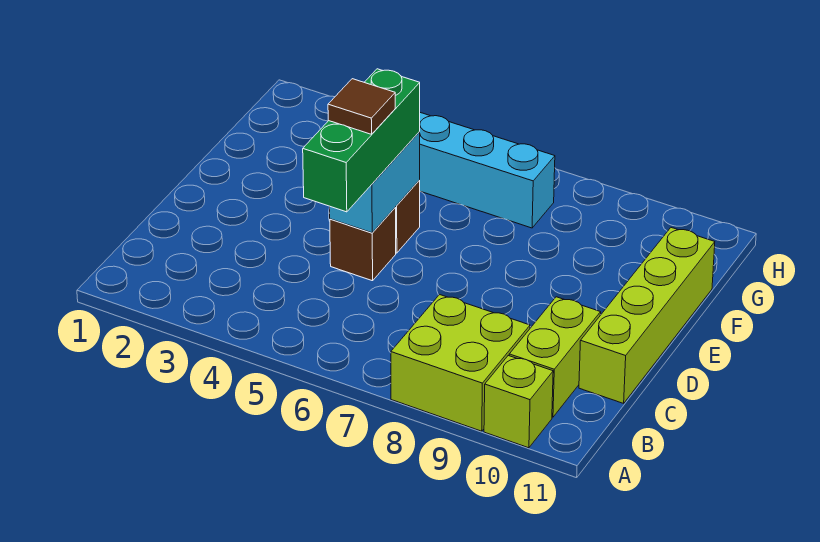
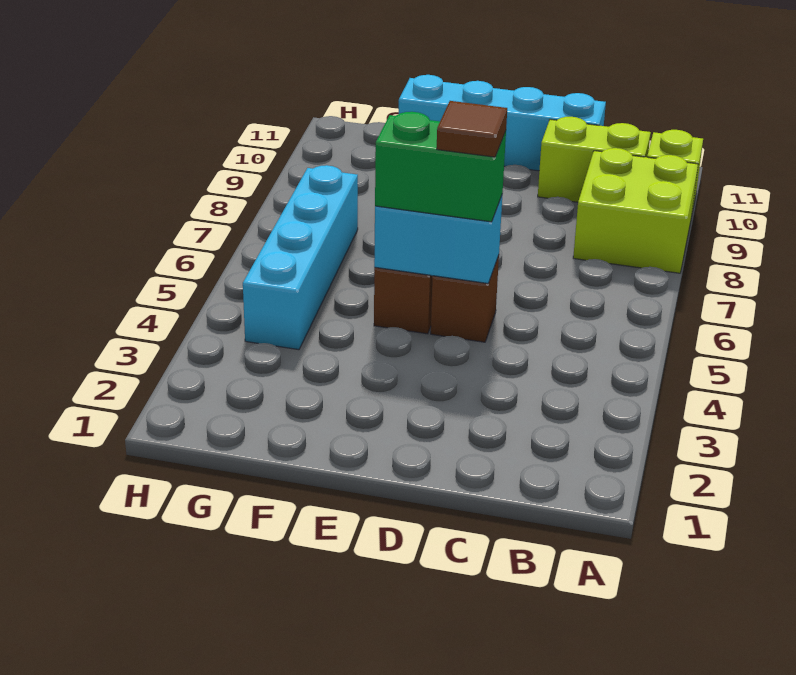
green 1x3 brick [303,69,420,212] -> green 1x2 brick [375,112,506,222]
lime 1x4 brick [579,228,715,403] -> cyan 1x4 brick [399,75,606,171]

